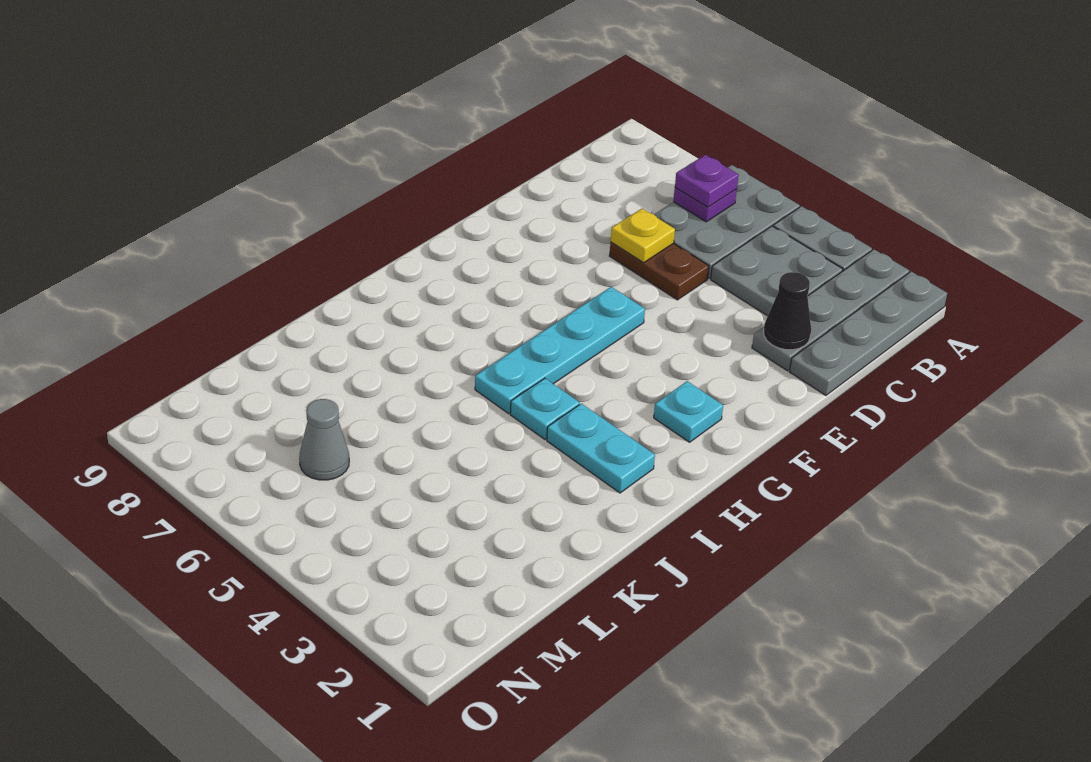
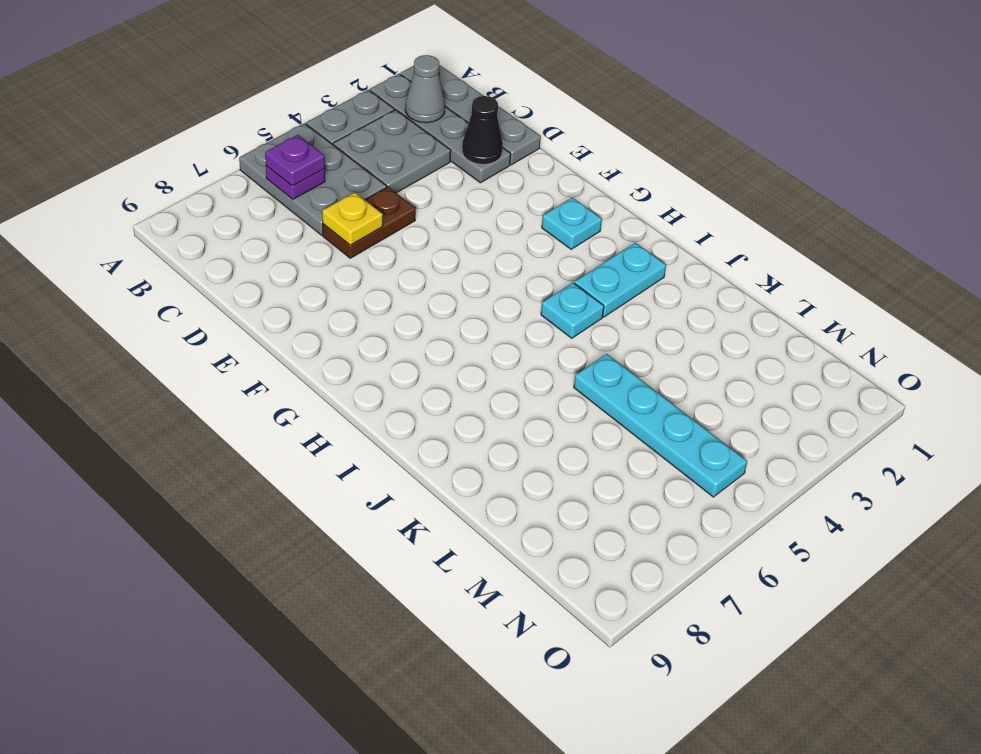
cyan 1x4 plate [475,287,645,414] -> cyan 1x4 plate moved to [574,354,747,497]
grey 1x1 cone [299,399,349,480] -> grey 1x1 cone moved to [405,55,445,123]

